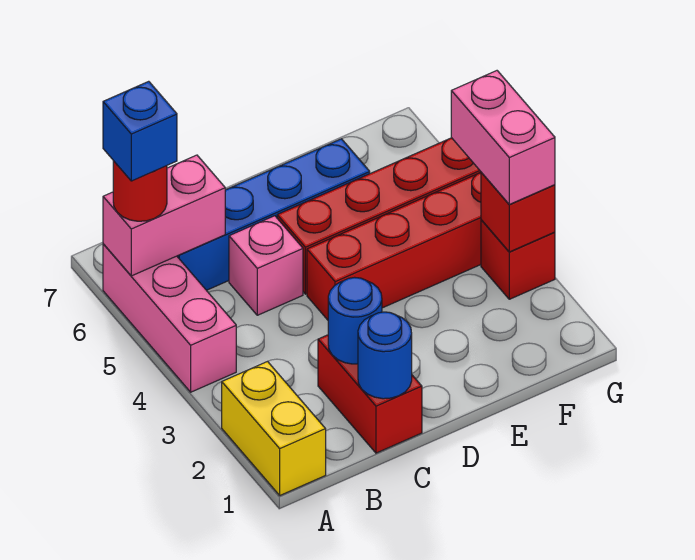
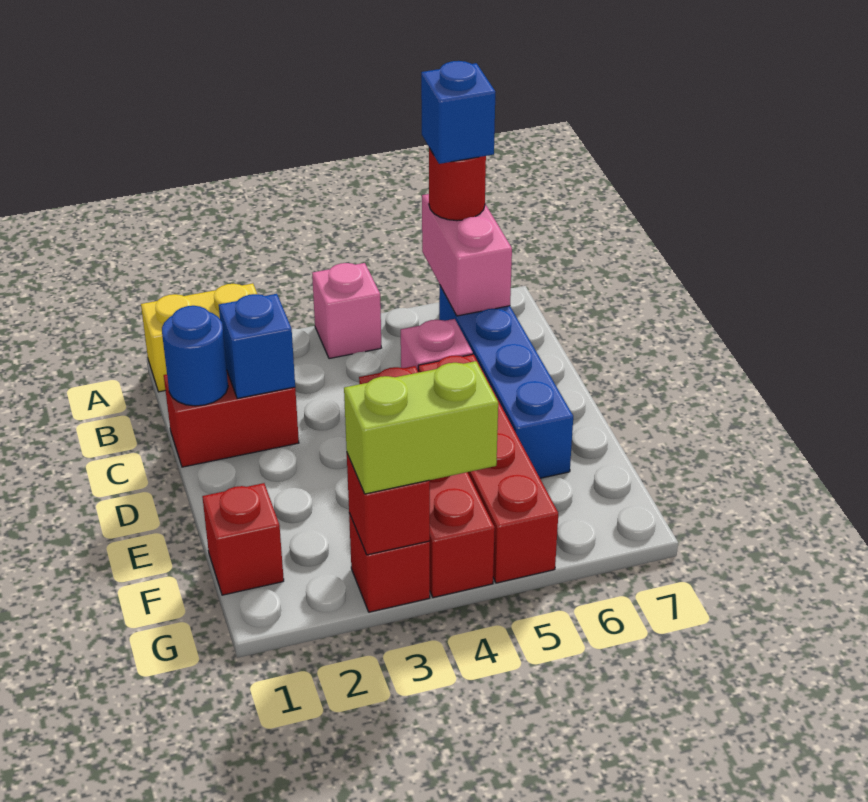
pink 1x3 brick [103,244,236,392] -> pink 1x1 brick [312,263,381,359]
blue 1x1 round brick [328,277,382,364] -> blue 1x1 brick [219,294,295,399]
none -> red 1x1 brick [202,483,284,595]
pink 1x2 brick [451,71,555,204] -> lime 1x2 brick [344,361,498,494]

